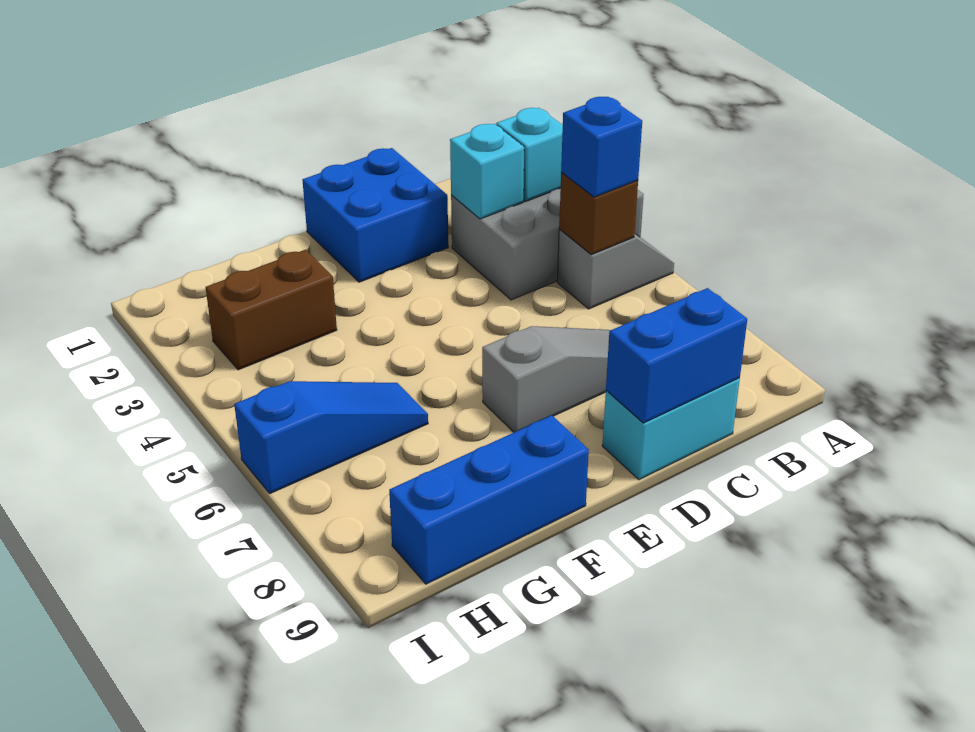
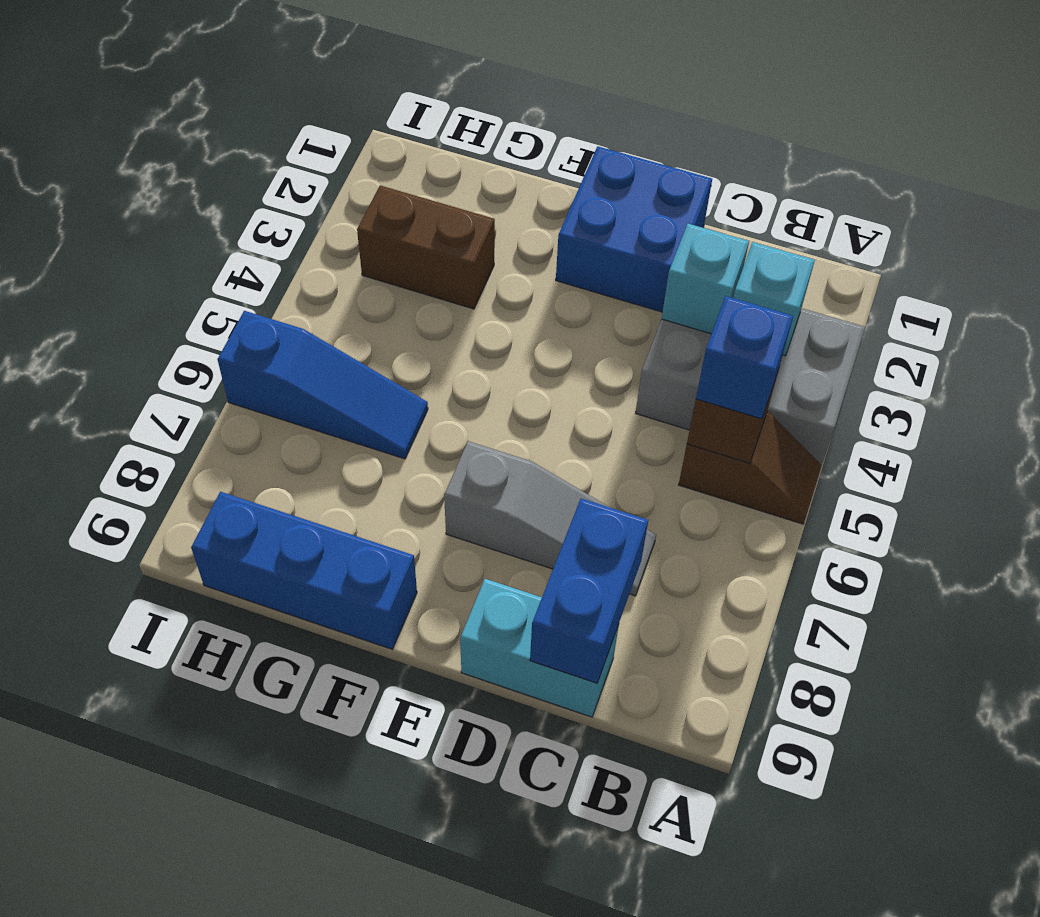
grey 1x2 slope [557,230,674,309] -> brown 1x2 slope [679,412,822,524]
blue 1x2 brick [606,288,747,423] -> blue 1x2 brick turned to [530,499,648,683]

